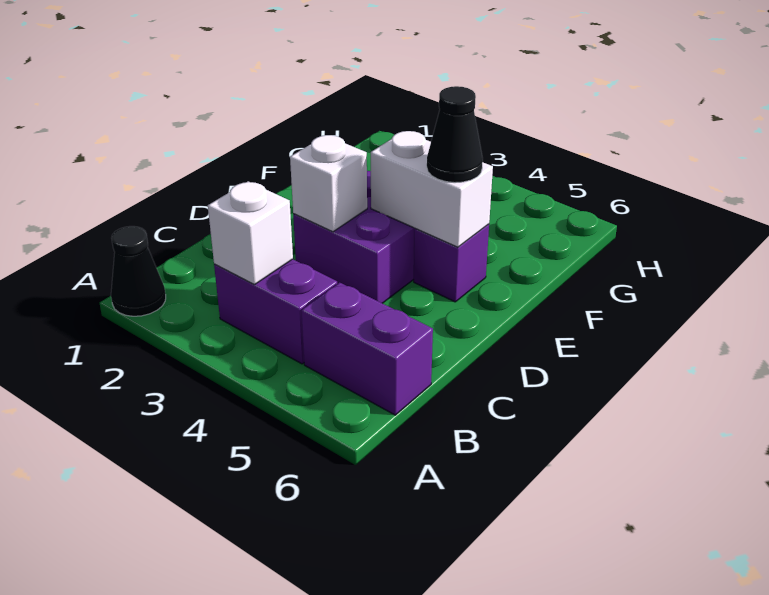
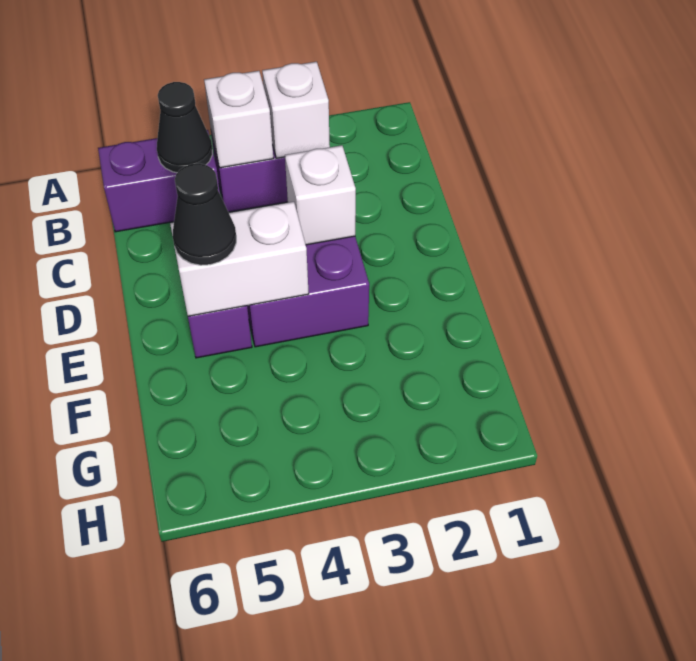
black 1x1 cone [111,226,166,316] -> black 1x1 cone moved to [157,82,212,173]
none -> white 1x1 brick [204,71,273,168]

